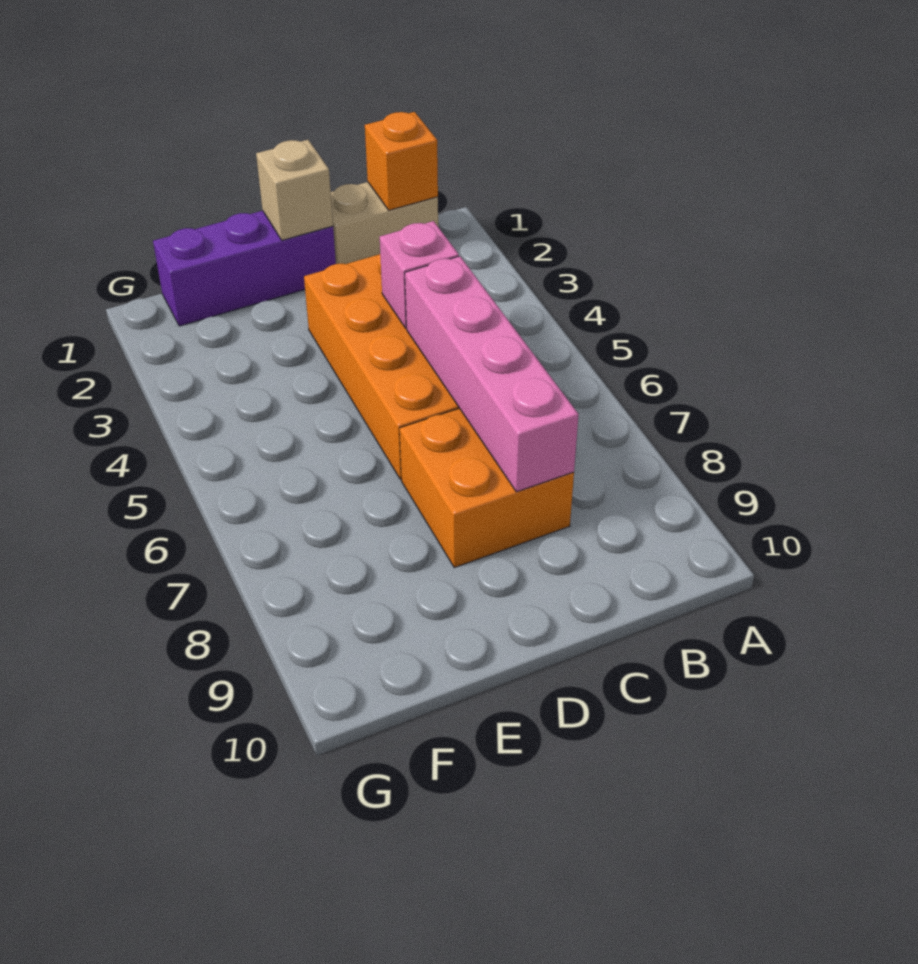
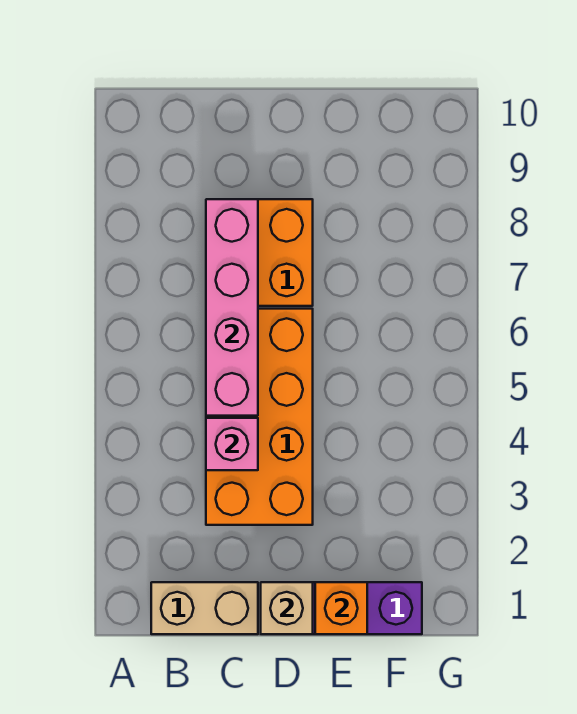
orange 1x1 brick [365,112,438,210] -> orange 1x1 brick moved to [315,582,367,634]

